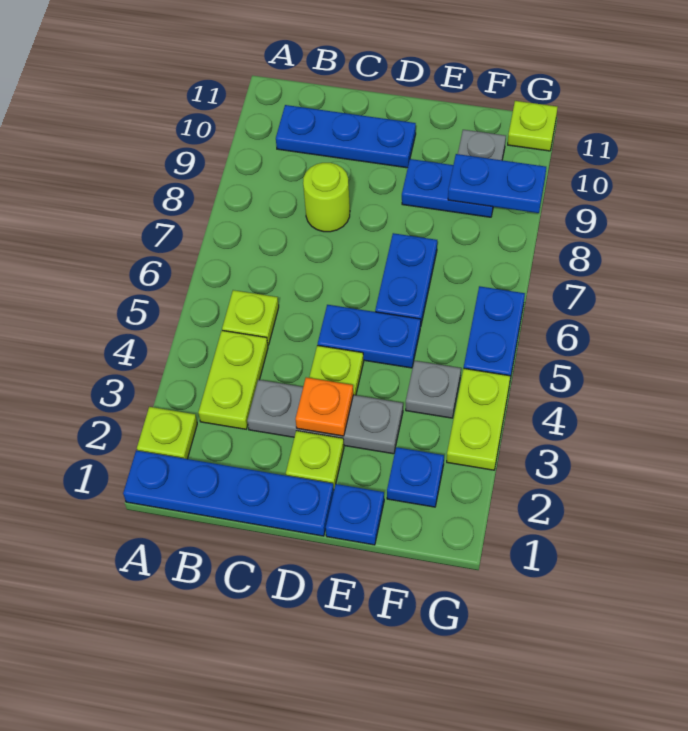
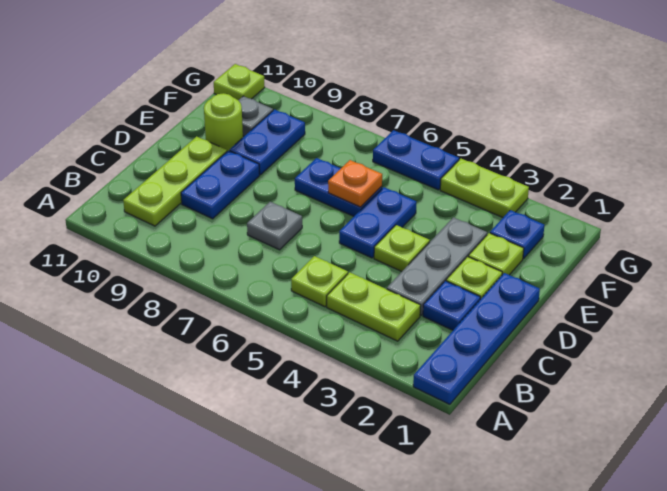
lime 1x1 plate [137,407,197,459] -> lime 1x1 plate moved to [468,233,524,275]
blue 1x3 plate [276,105,416,168] -> lime 1x3 plate [123,136,227,226]
lime 1x1 round brick [303,163,350,232] -> lime 1x1 round brick moved to [204,93,243,151]
orange 1x1 plate [295,378,353,436] -> orange 1x1 plate moved to [328,160,382,207]
blue 1x1 plate [326,484,384,545] -> blue 1x1 plate moved to [423,281,480,330]
grey 1x1 plate [406,361,461,418] -> grey 1x1 plate moved to [247,202,302,250]
blue 1x2 plate [448,154,546,213] -> blue 1x2 plate moved to [181,151,260,219]

